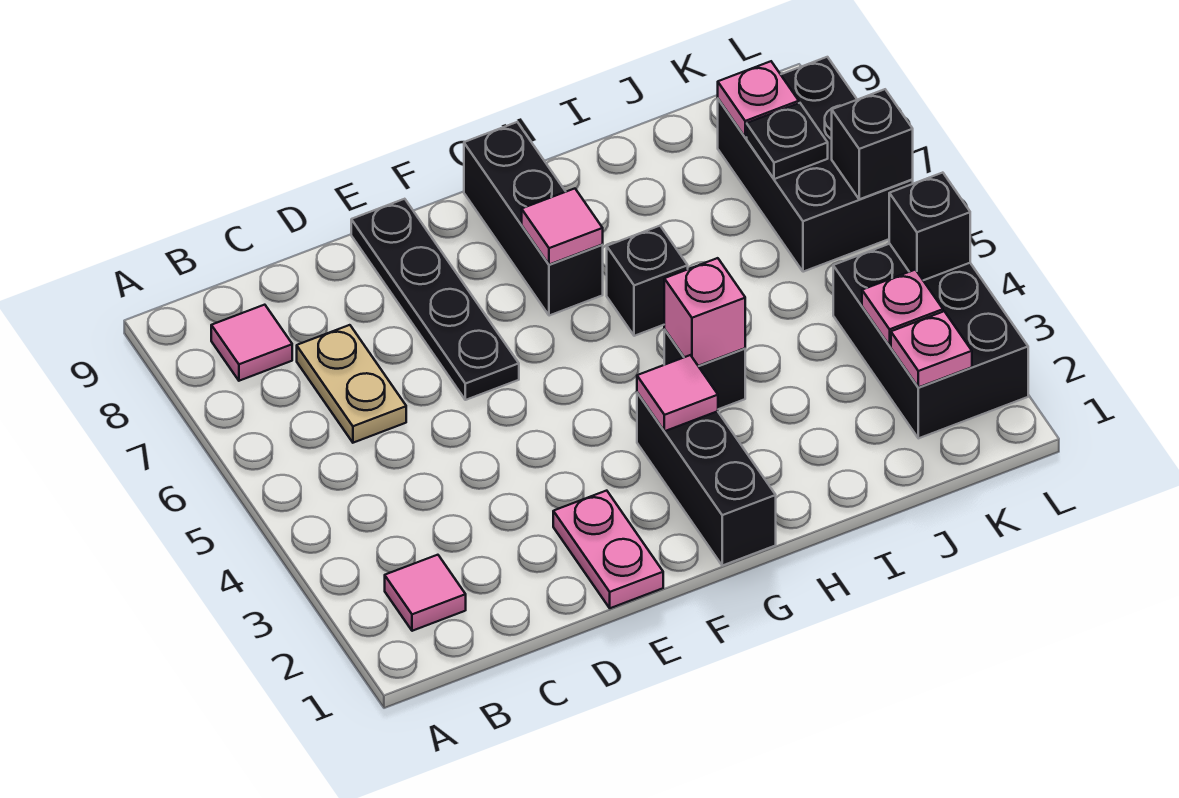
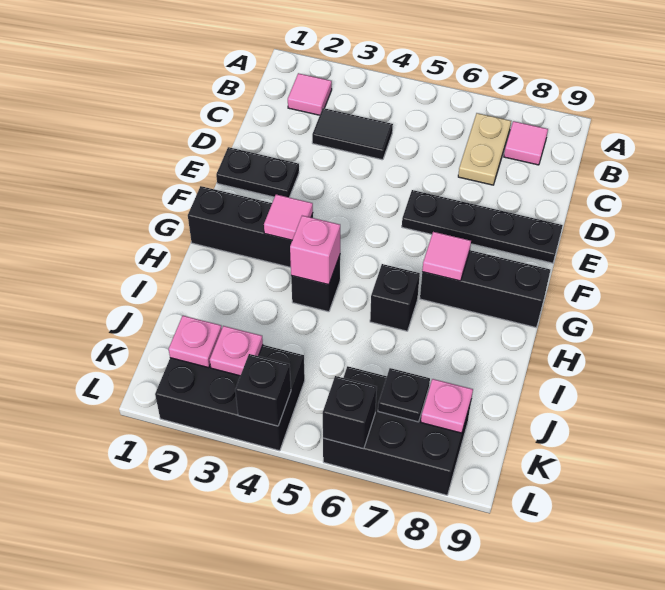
none -> black 1x2 tile [312,108,393,160]
tan 1x2 plate [297,325,406,443] -> tan 1x2 plate turned to [458,113,511,185]
pink 1x2 plate [553,491,663,608] -> black 1x2 plate [216,147,299,197]

